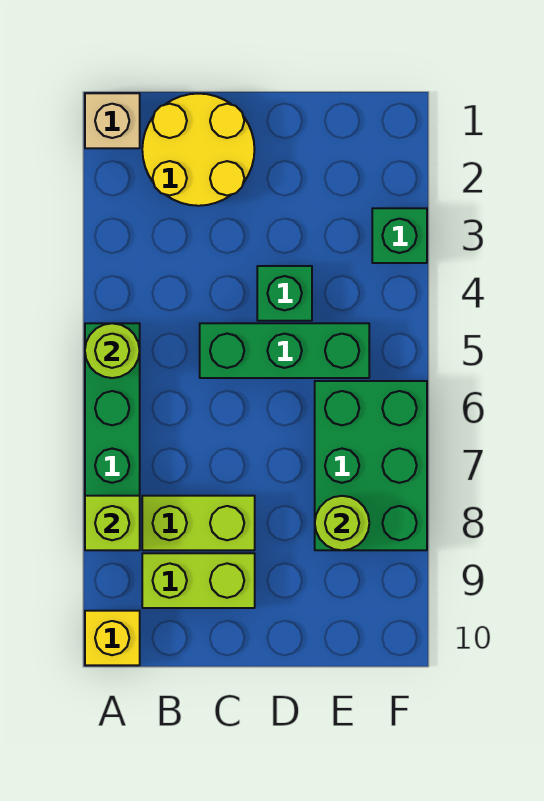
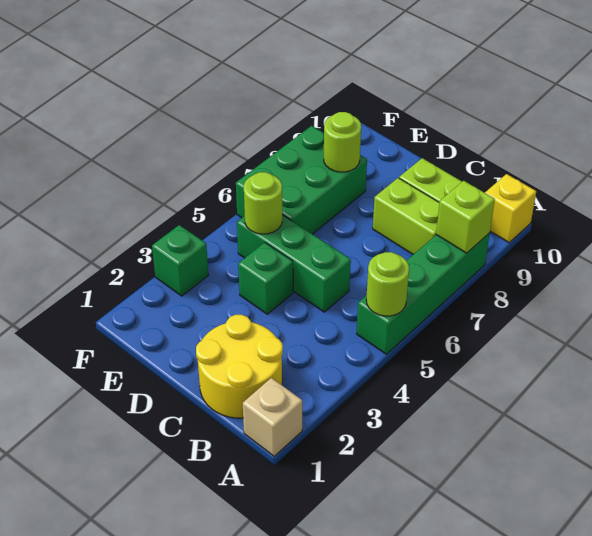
none -> lime 1x1 round brick [244,172,282,234]

